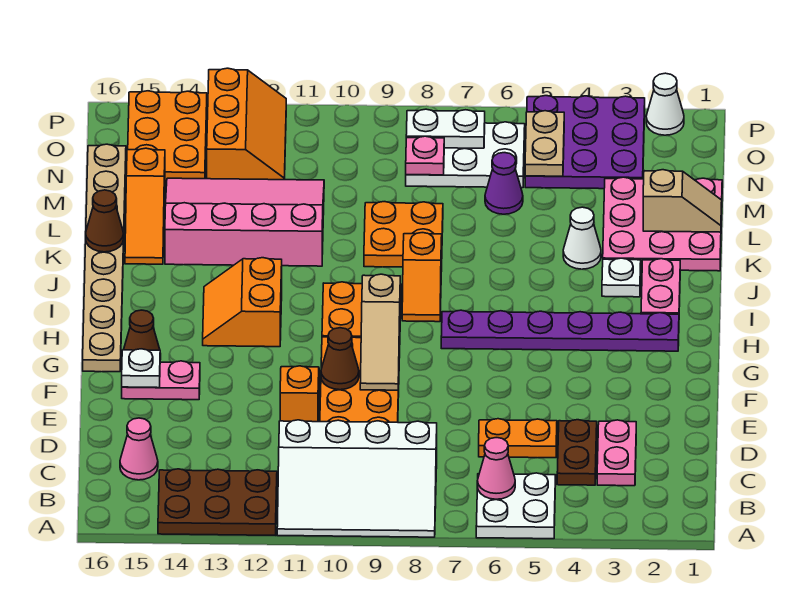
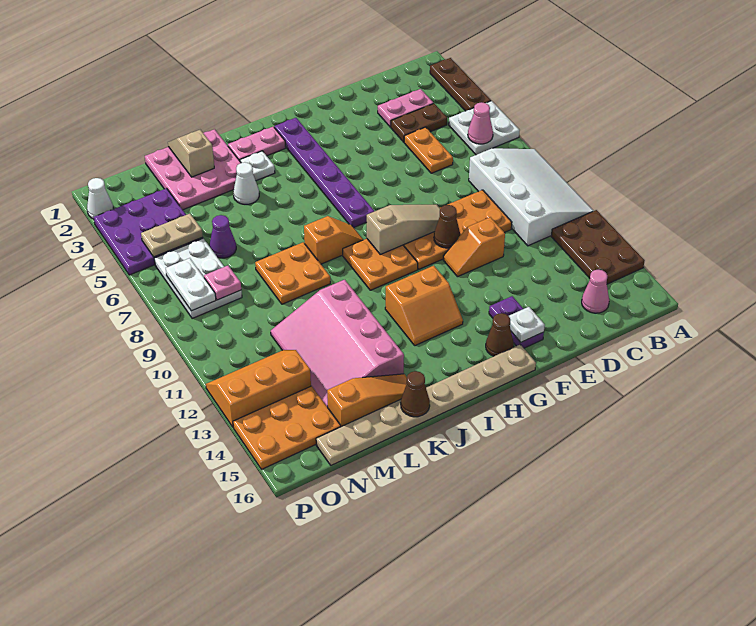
none -> brown 1x3 plate [430,58,491,111]
pink 1x2 plate [122,361,200,400] -> purple 1x2 plate [489,296,544,348]

